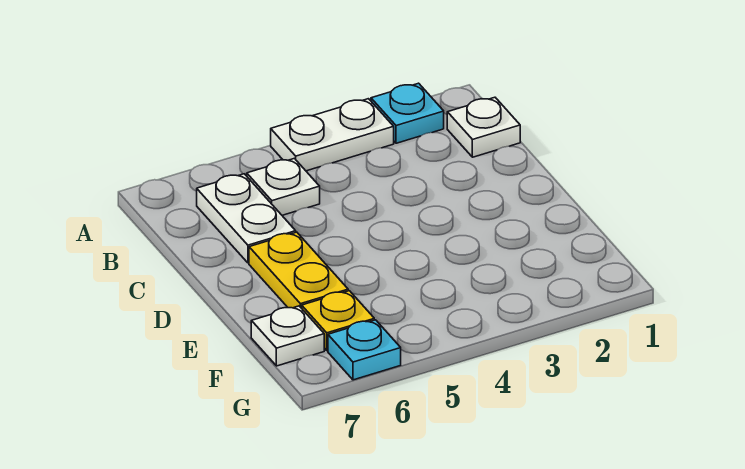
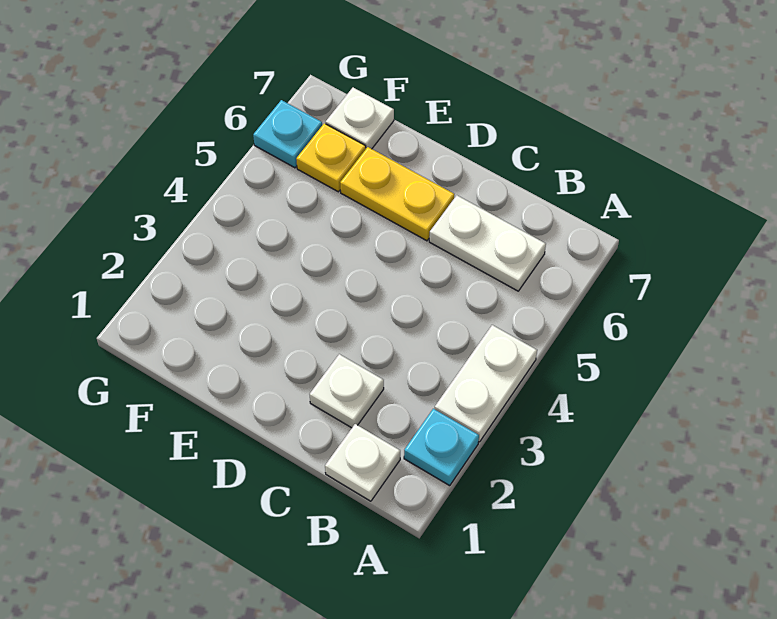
white 1x1 plate [247,159,320,215] -> white 1x1 plate moved to [310,354,384,428]

